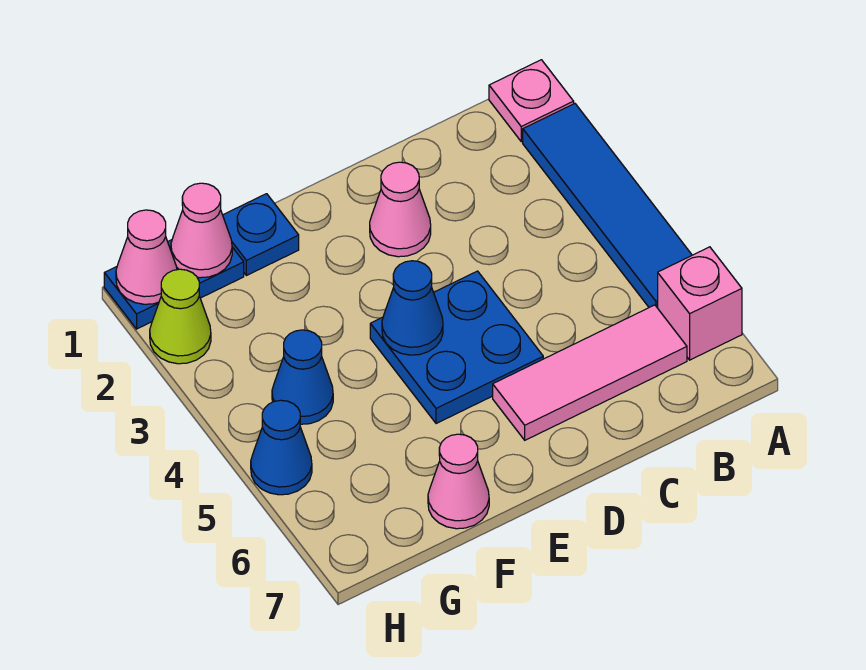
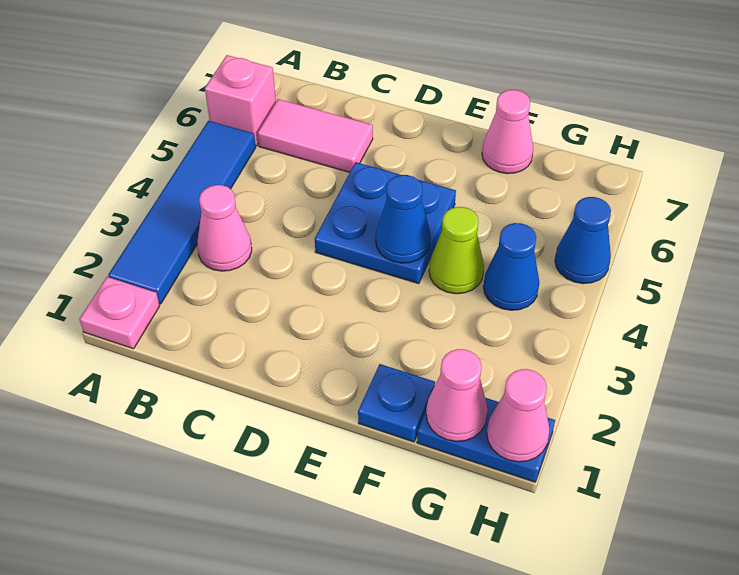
pink 1x3 tile [493,305,687,440] -> pink 1x2 tile [258,99,373,172]
pink 1x1 cone [370,162,431,257] -> pink 1x1 cone moved to [197,185,252,271]
lime 1x1 cone [150,269,211,364] -> lime 1x1 cone moved to [429,207,484,294]

